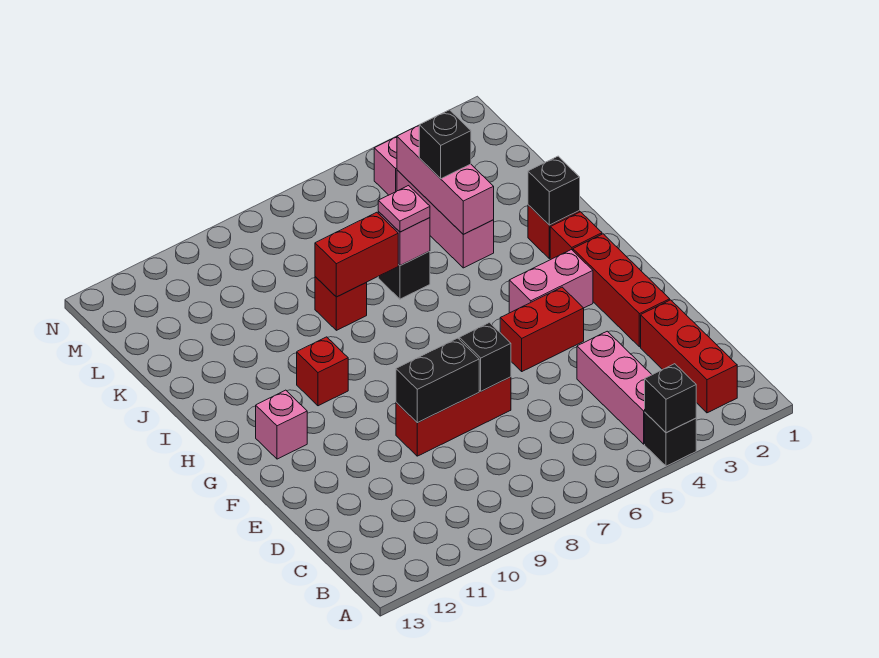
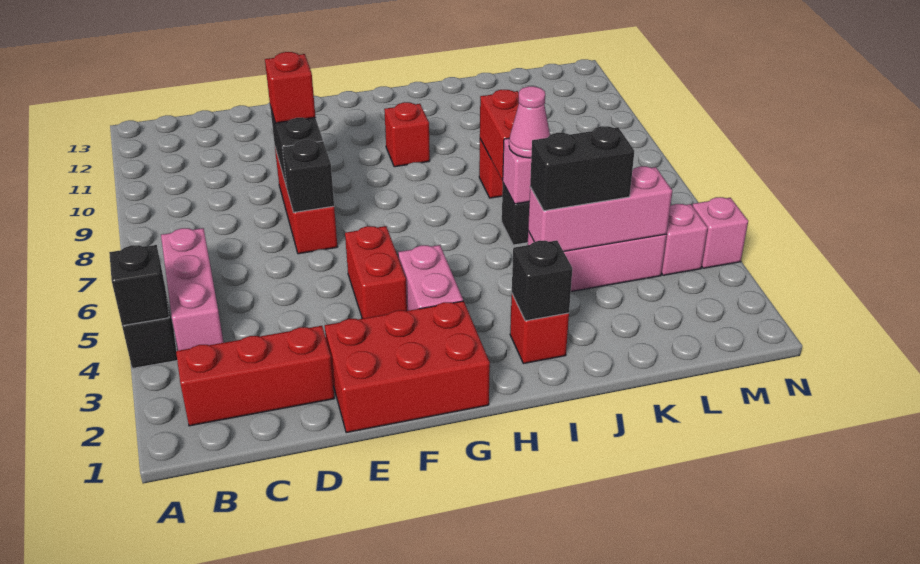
pink 1x3 brick [577,331,652,444] -> pink 1x3 brick turned to [161,228,224,351]
red 1x3 brick [573,234,670,347] -> red 2x3 brick [325,301,490,433]
pink 1x1 brick [256,390,307,459] -> pink 1x1 brick moved to [692,197,748,268]
red 1x1 brick [550,212,602,260] -> red 1x1 brick moved to [265,52,316,123]
pink 1x1 plate [378,186,430,232] -> pink 1x1 cone [509,86,550,158]
black 1x1 brick [419,110,471,179] -> black 1x2 brick [530,126,634,211]

